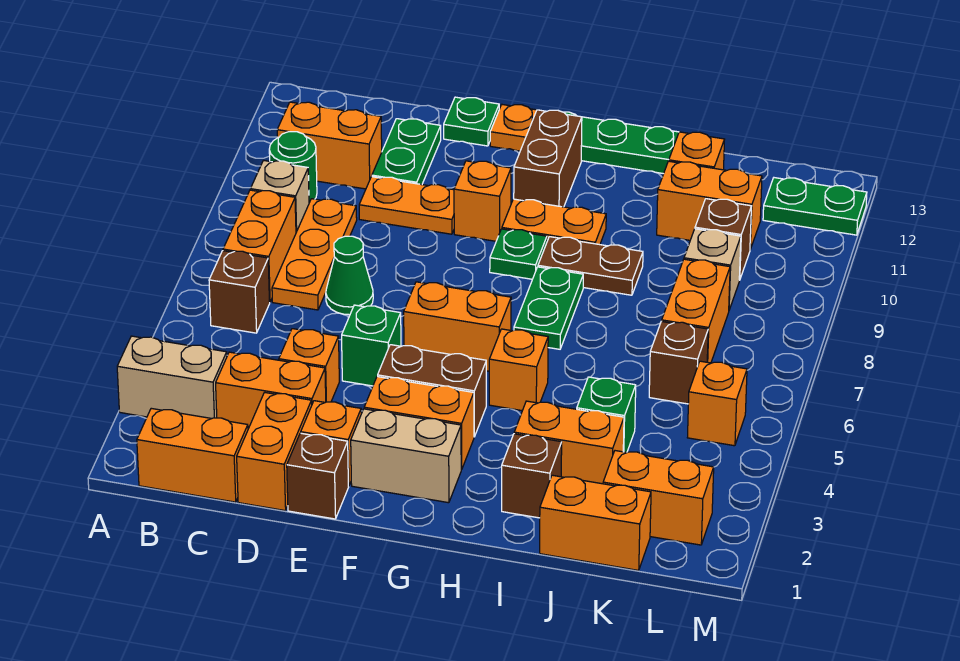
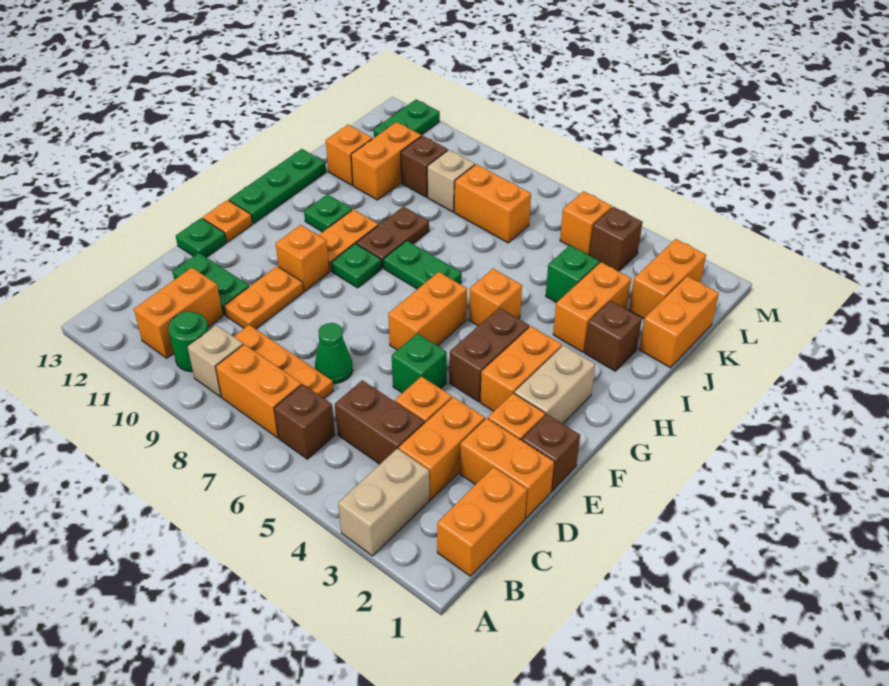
brown 1x2 brick [514,110,582,207] -> brown 1x2 brick moved to [335,380,424,464]
none -> green 1x1 plate [304,194,352,232]
brown 1x1 brick [649,321,708,404] -> brown 1x1 brick moved to [589,207,643,271]

